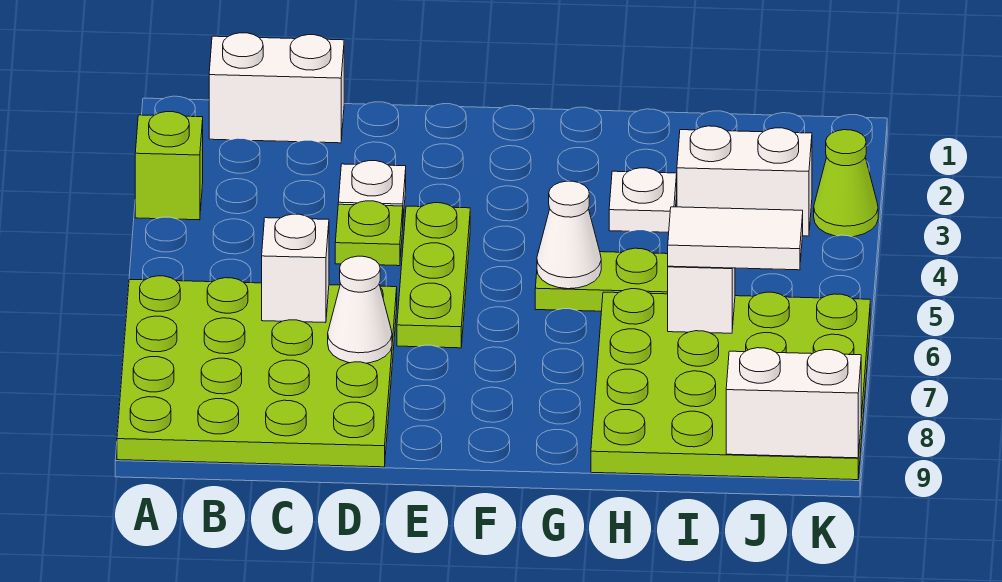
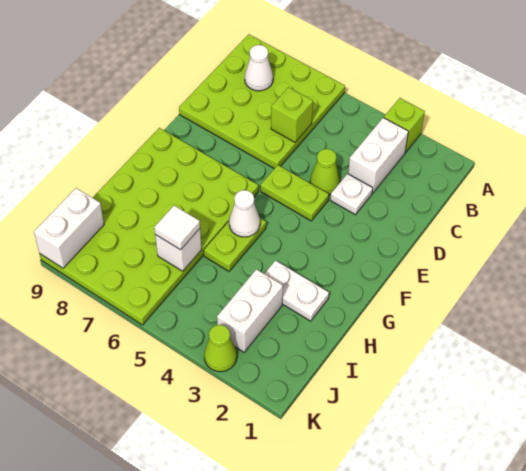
white 1x2 brick [209,33,344,143] -> white 1x2 brick moved to [348,118,408,193]
white 1x1 brick [262,214,329,323] -> lime 1x1 brick [271,87,313,142]
lime 1x1 plate [335,201,403,266] -> lime 1x1 cone [310,149,340,194]
white 1x1 cone [328,256,392,363] -> white 1x1 cone moved to [245,45,273,91]
lime 1x3 plate [397,203,470,348] -> lime 1x2 plate [261,165,329,221]
white 1x1 plate [609,168,677,232] -> white 1x2 plate [264,261,329,321]
lime 4x4 plate [591,289,870,480] -> lime 4x6 plate [39,128,258,325]
white 1x2 tile [668,207,803,270] -> white 1x1 tile [154,206,200,250]

